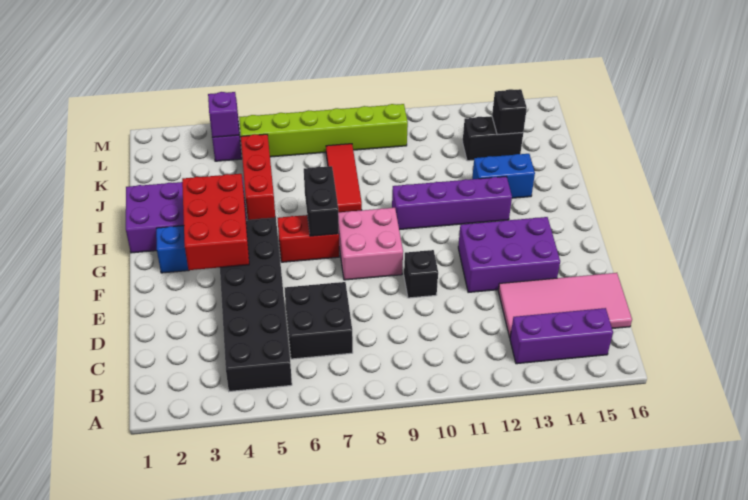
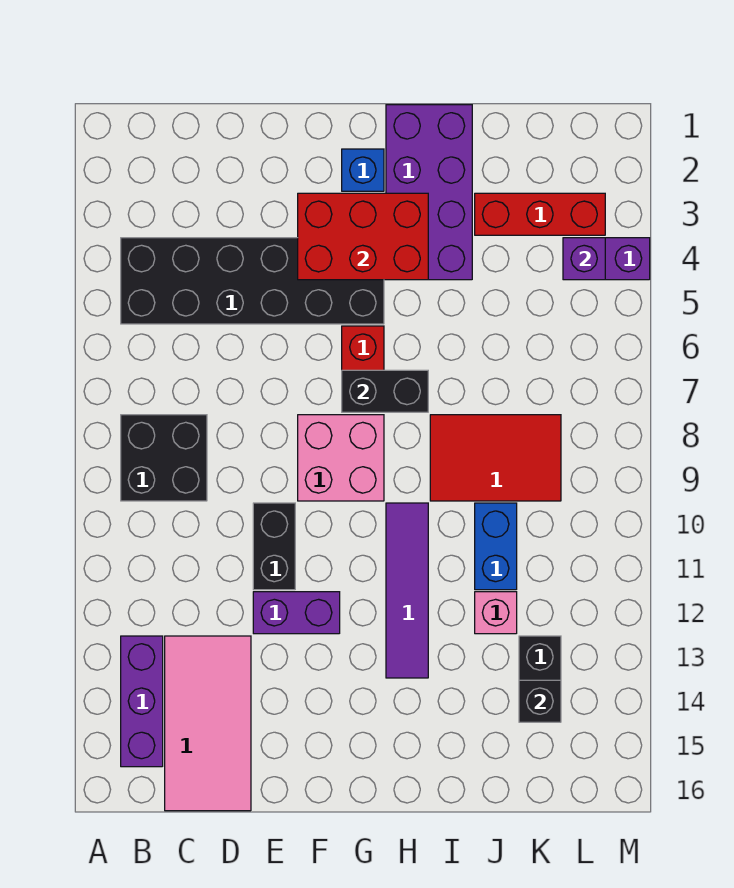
black 2x2 brick [285,282,353,359] -> black 2x2 brick moved to [121,415,207,501]
black 1x1 brick [404,250,438,298] -> black 1x2 brick [253,503,295,590]
purple 2x3 brick [458,217,560,292] -> purple 1x2 brick [253,592,340,634]
purple 1x4 brick [392,177,512,230] -> purple 1x4 tile [386,503,428,678]
red 1x3 brick [241,134,275,220] -> red 1x3 brick moved to [475,193,605,235]
red 1x3 tile [326,144,362,212] -> red 2x3 tile [430,415,561,501]
blue 1x2 brick [472,154,535,198] -> blue 1x2 brick moved to [475,503,517,590]
none -> pink 1x1 brick [475,592,517,634]
lime 1x6 brick [239,104,408,157] -> none

